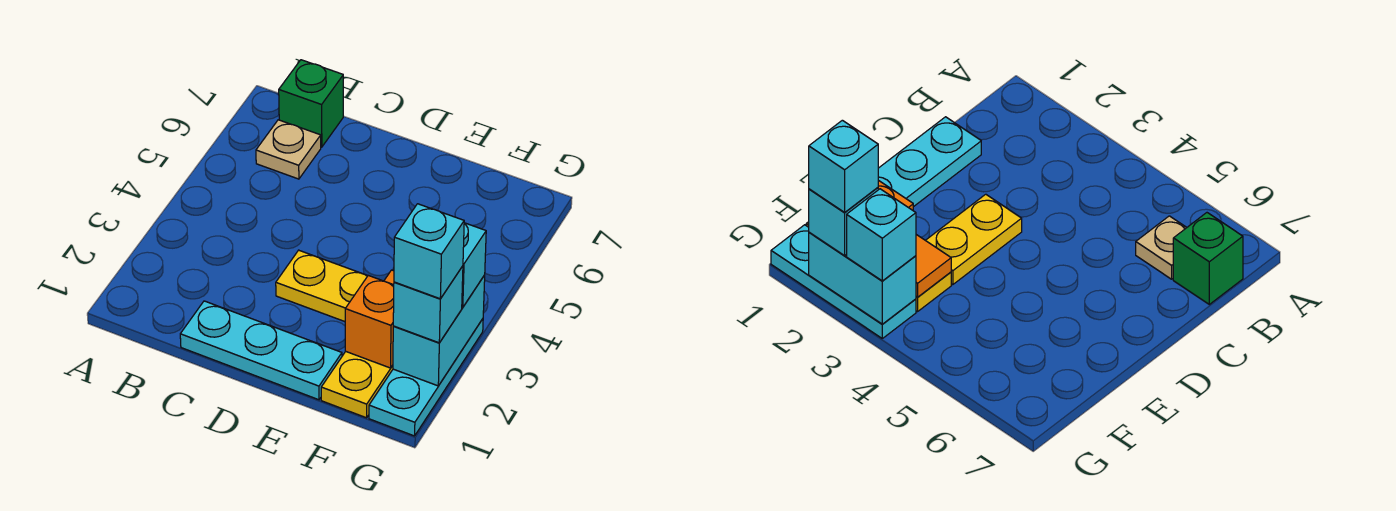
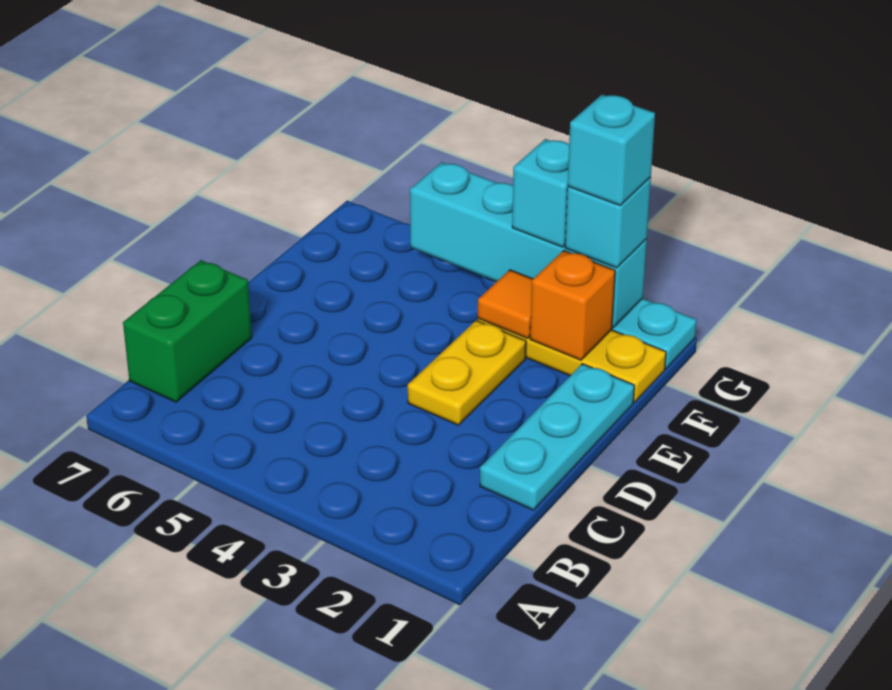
tan 1x1 plate [256,120,321,179] -> none
green 1x1 brick [279,60,343,147] -> green 1x2 brick [123,260,252,402]
cyan 1x2 brick [393,275,485,386] -> cyan 1x4 brick [410,162,647,328]

